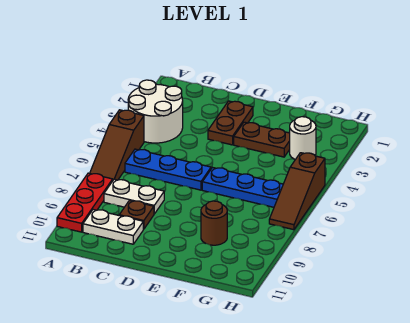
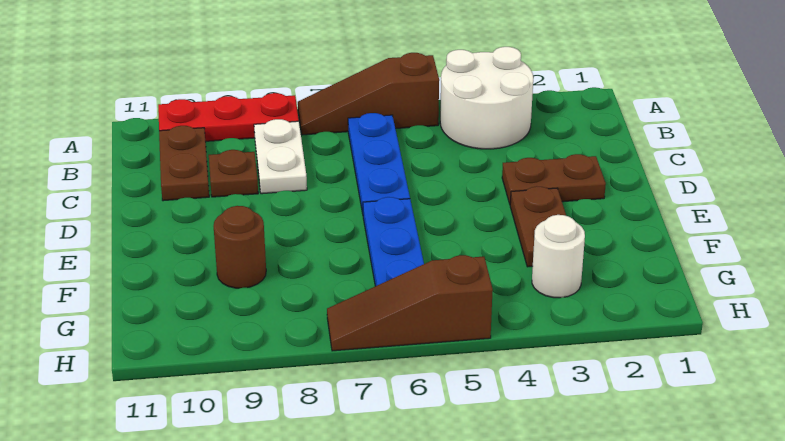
white 1x2 plate [83,210,143,244] -> brown 1x2 plate [159,126,209,201]

